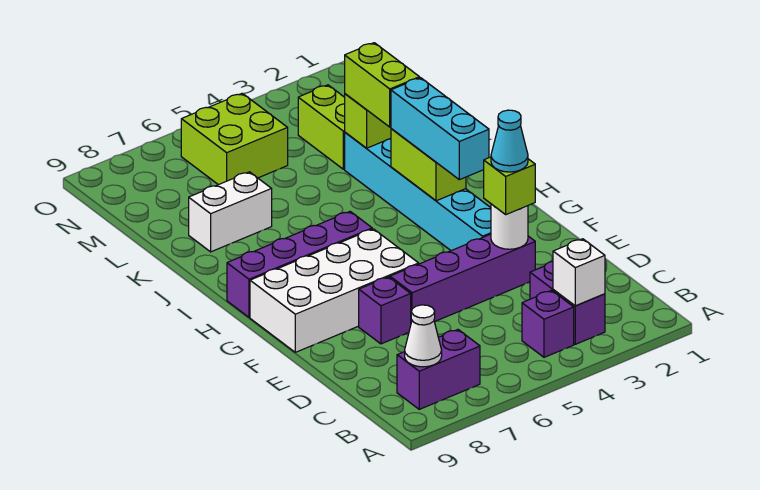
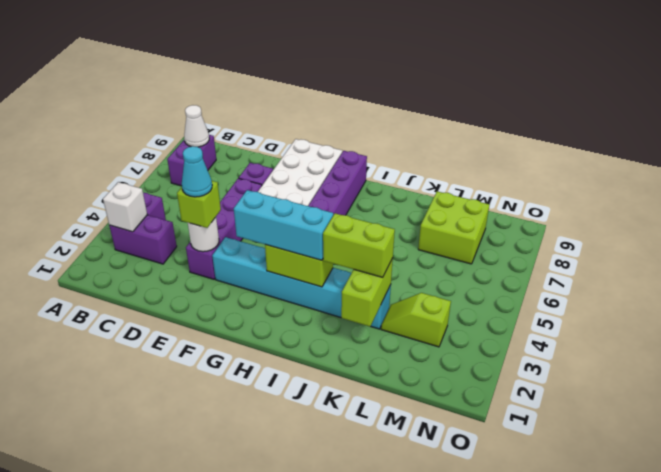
white 1x2 brick [189,172,272,252] -> none
lime 1x2 brick [298,85,345,169] -> lime 1x2 slope [381,293,451,347]
lime 2x2 brick [181,93,288,185] -> lime 2x2 brick moved to [418,191,489,264]

